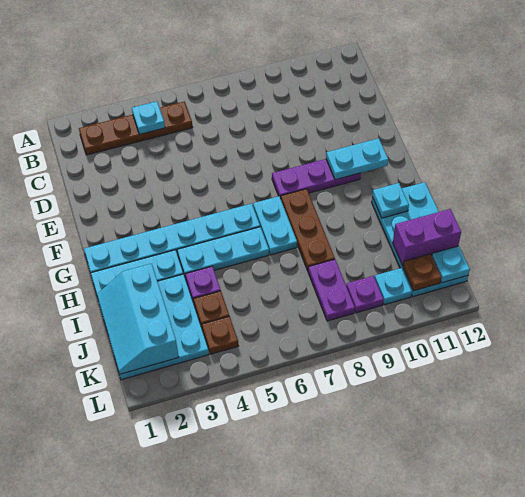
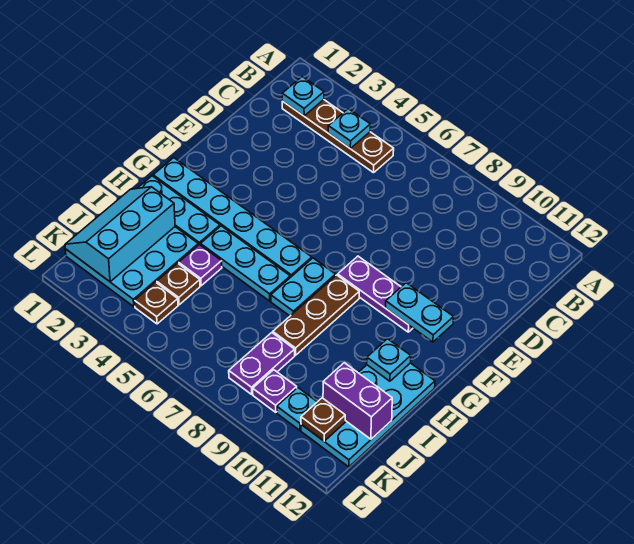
cyan 1x1 plate [432,246,470,283] -> cyan 1x1 plate moved to [282,77,324,116]

